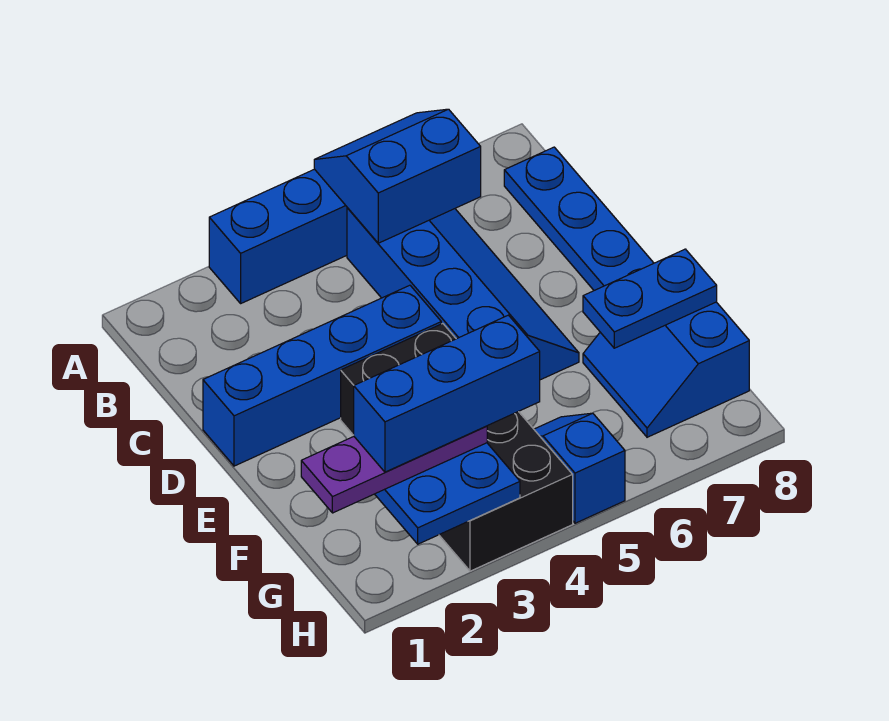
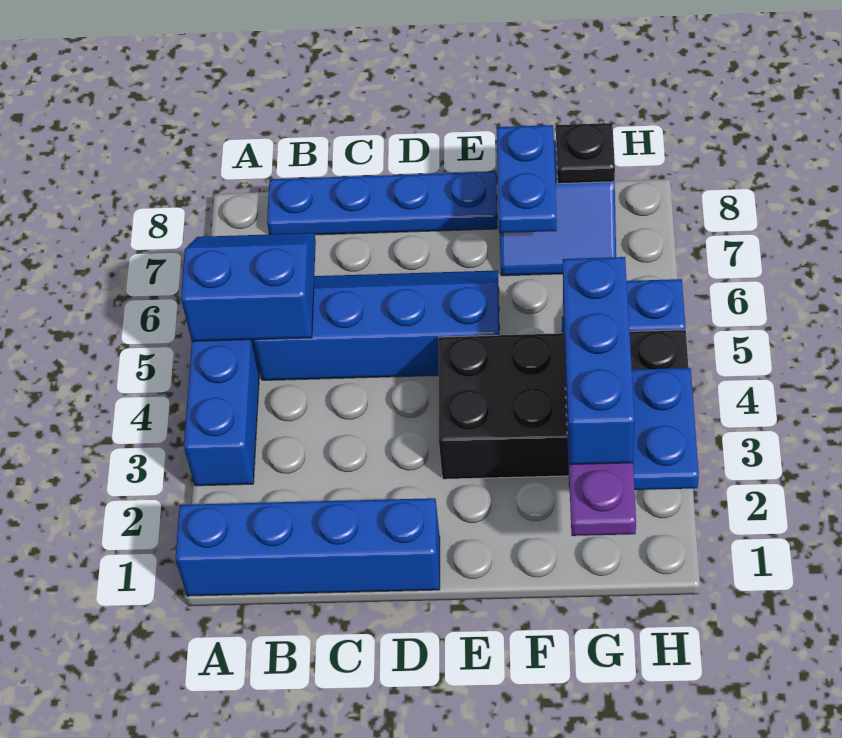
blue 2x2 slope [314,109,481,243] -> blue 2x2 slope turned to [181,233,316,341]
blue 1x4 brick [203,285,441,466] -> blue 1x4 brick turned to [175,498,440,596]
none -> black 1x1 plate [556,123,615,184]

